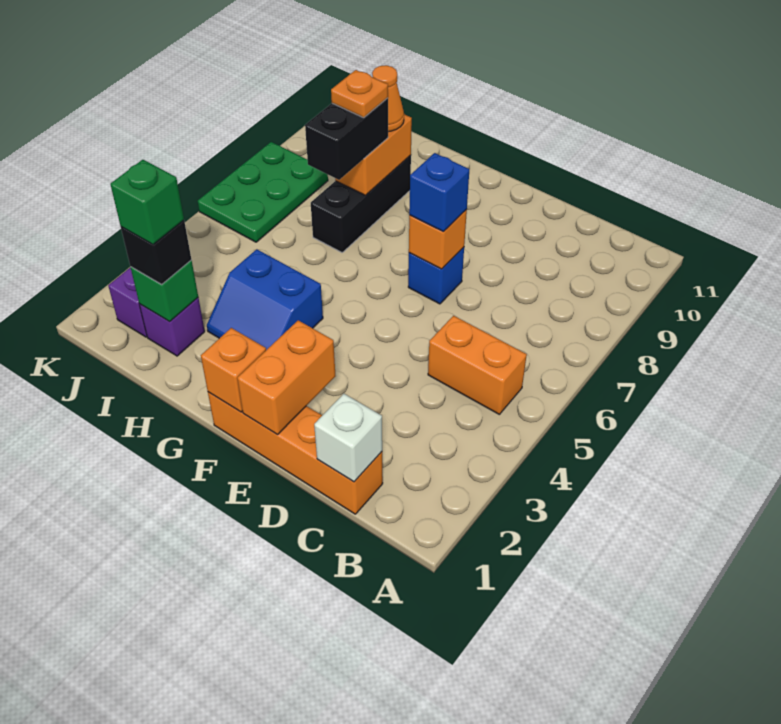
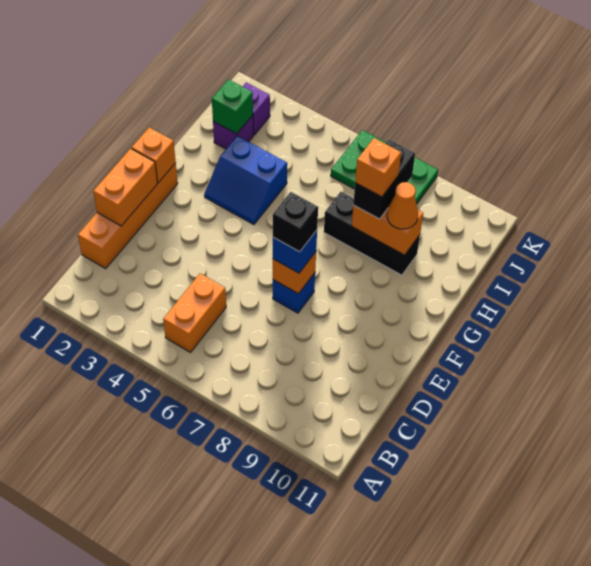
white 1x1 brick [314,394,382,482] -> none
orange 1x2 brick [237,320,335,435] -> orange 1x2 brick turned to [93,149,158,226]
blue 2x2 slope [207,249,323,350] -> blue 2x2 slope turned to [204,136,287,225]
black 1x2 brick [305,98,388,180] -> black 1x2 brick turned to [353,140,415,219]
orange 1x1 plate [331,70,388,118] -> orange 1x1 brick [355,138,401,197]
black 1x1 brick [121,220,191,285] -> black 1x1 brick moved to [273,192,318,252]
green 1x1 brick [110,160,184,245] -> none

